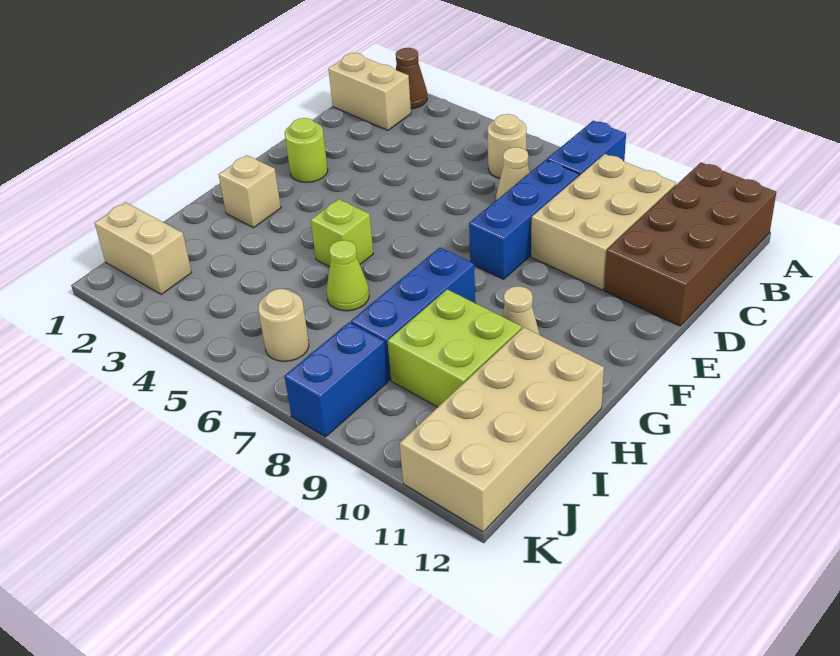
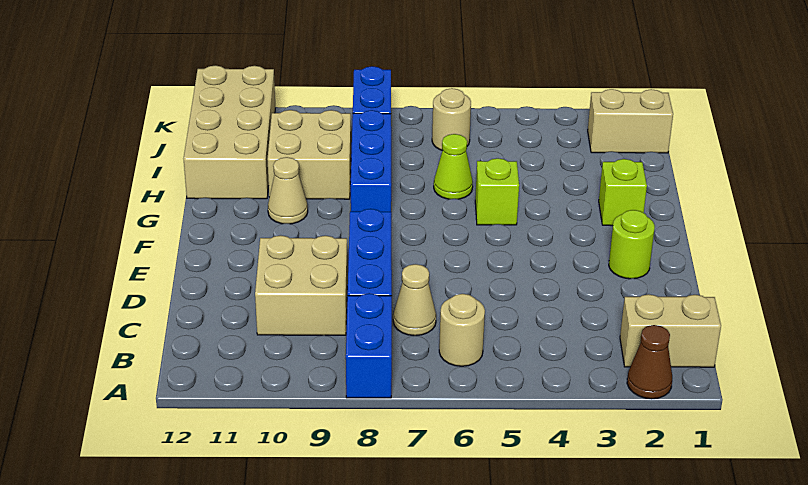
brown 2x4 brick [604,163,776,326] -> none
tan 2x3 brick [531,154,676,290] -> tan 2x2 brick [255,235,347,335]
tan 1x1 brick [219,155,281,228] -> lime 1x1 brick [599,159,647,226]
lime 2x2 brick [388,289,522,407] -> tan 2x2 brick [267,110,351,199]

